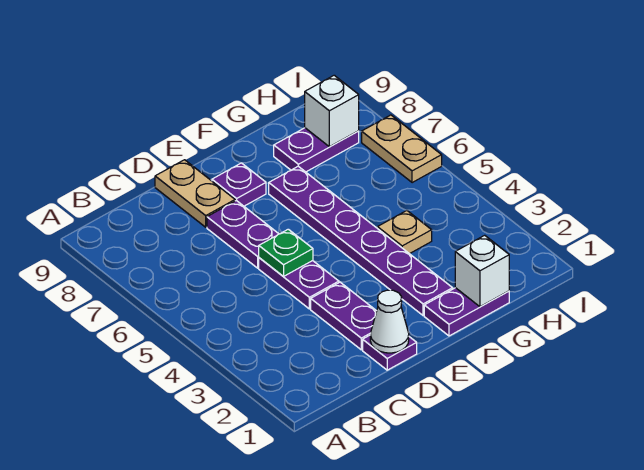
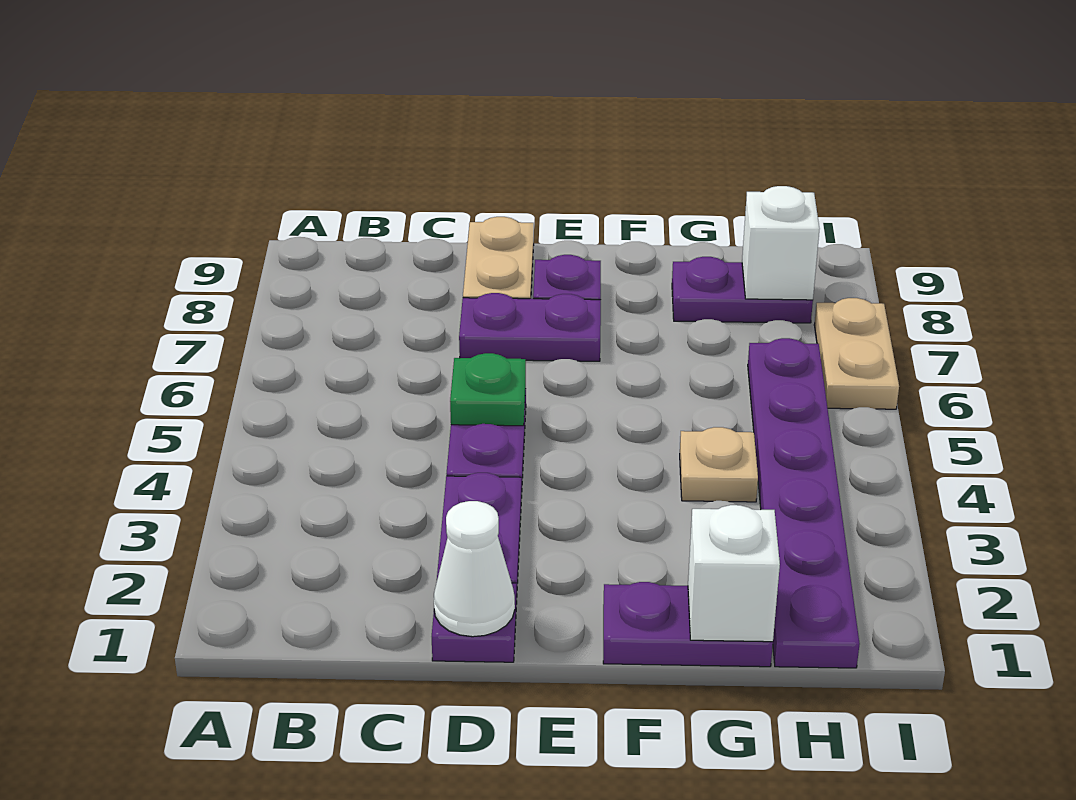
purple 1x2 plate [207,201,278,268] -> purple 1x2 plate turned to [459,293,601,361]
purple 1x6 plate [269,166,453,316] -> purple 1x6 plate moved to [748,338,860,668]

